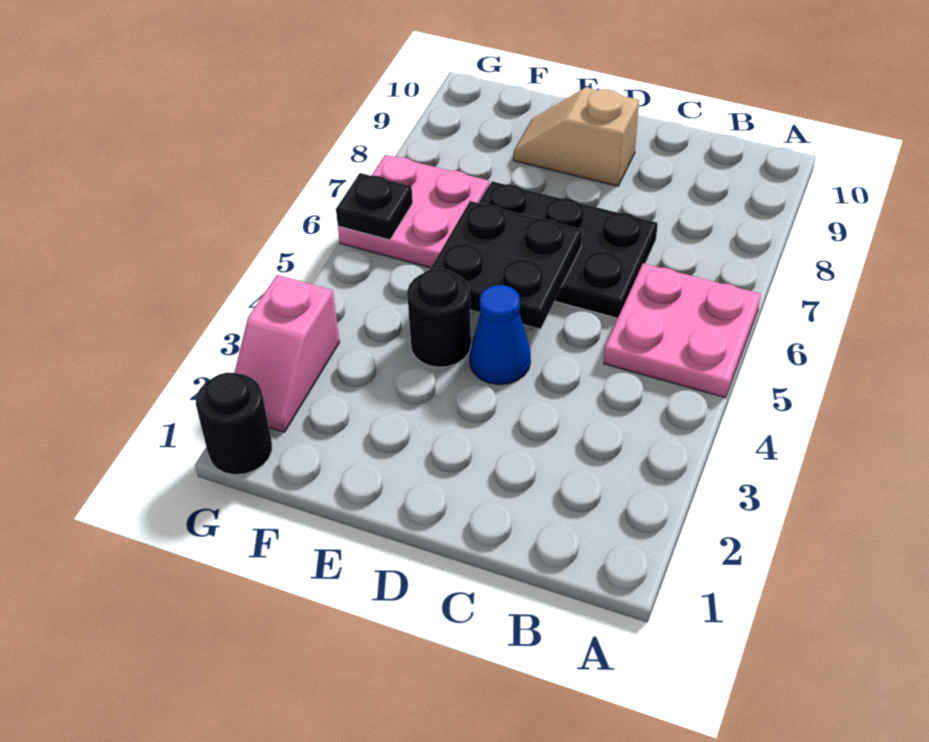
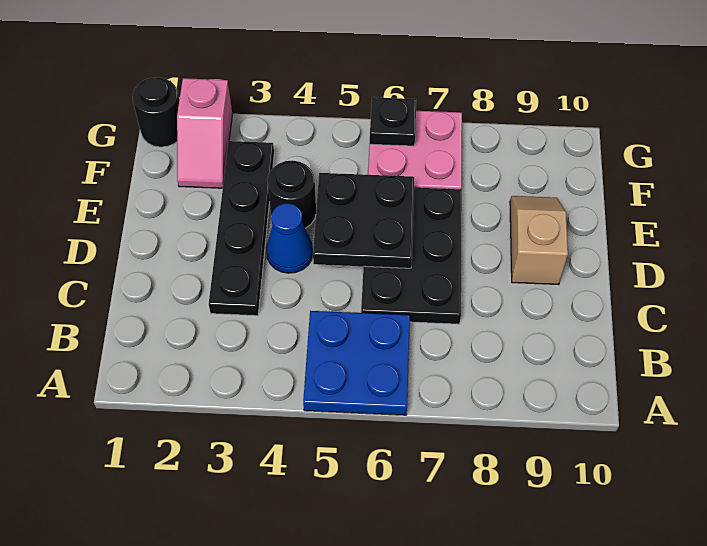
pink 2x2 plate [604,263,761,398] -> blue 2x2 plate [303,311,410,415]
none -> black 1x4 plate [209,141,274,316]
pink 1x2 slope [235,275,340,432] -> pink 1x2 slope turned to [177,78,232,188]

